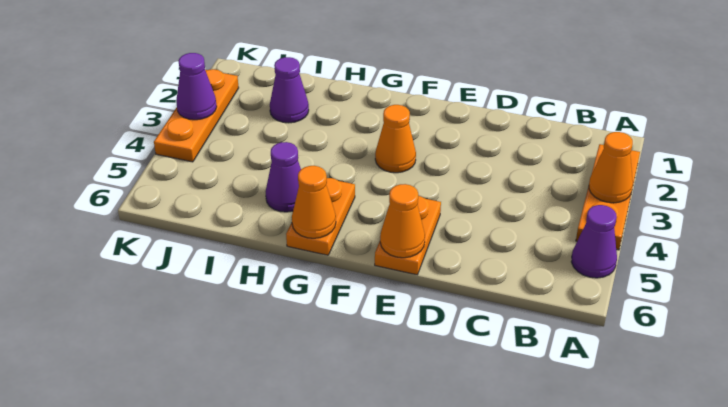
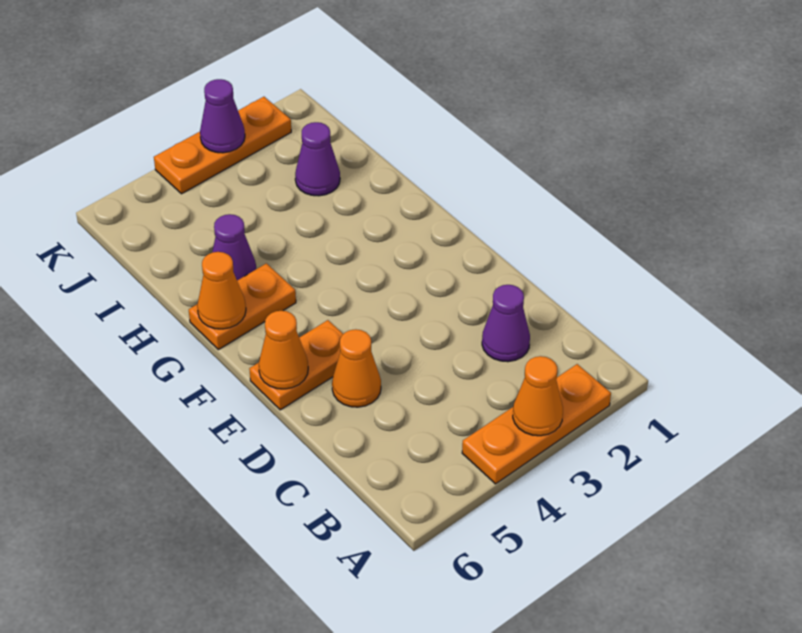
purple 1x1 cone [571,205,617,278] -> purple 1x1 cone moved to [482,285,530,362]
orange 1x1 cone [375,105,416,173] -> orange 1x1 cone moved to [332,329,381,407]

